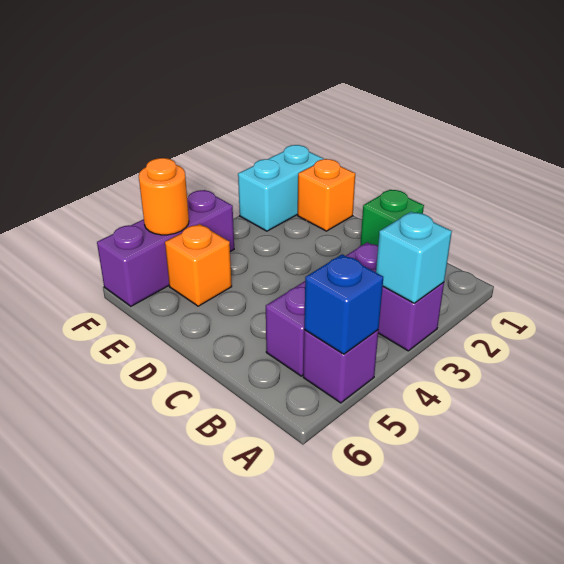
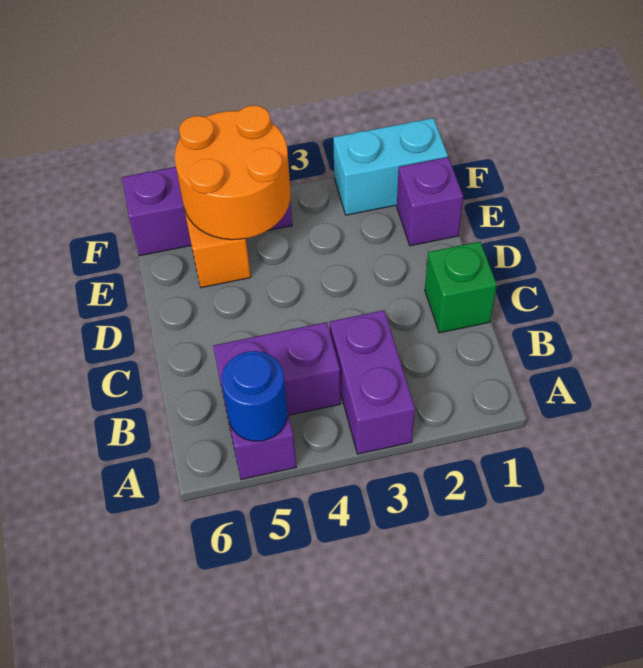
cyan 1x1 brick [376,212,452,303] -> none
blue 1x1 brick [304,254,383,354] -> blue 1x1 round brick [222,351,288,441]
orange 1x1 brick [298,159,355,231] -> purple 1x1 brick [397,157,463,246]
orange 1x1 round brick [139,158,189,235] -> orange 2x2 round brick [175,105,291,240]

